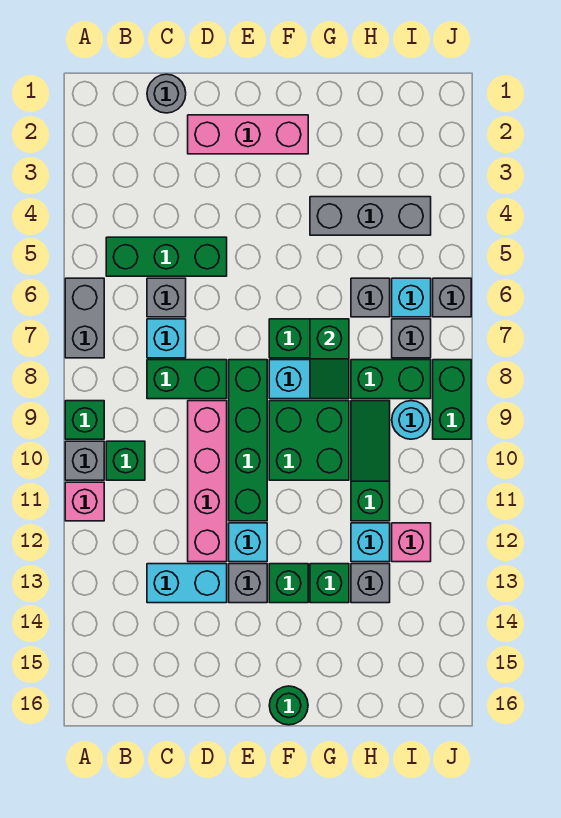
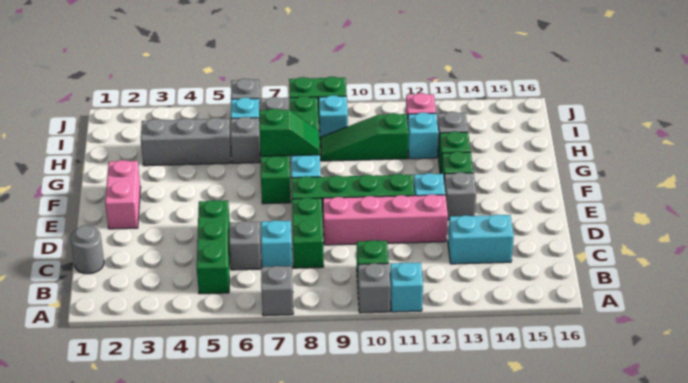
grey 1x2 brick [65,278,104,358] -> grey 1x1 brick [261,266,293,316]
green 1x1 brick [65,401,104,439] -> none
pink 1x1 brick [65,482,104,521] -> cyan 1x1 brick [390,262,423,312]
cyan 1x2 brick [147,564,227,603] -> cyan 1x2 brick turned to [448,214,514,264]
pink 1x3 brick [188,115,308,154] -> pink 1x2 brick [105,160,141,229]
green 2x2 brick [269,401,349,480] -> none
green 1x1 round brick [269,686,308,725] -> none
grey 1x3 brick [310,197,431,235] -> grey 1x3 brick turned to [141,118,231,166]
cyan 1x1 round brick [392,401,430,439] -> cyan 1x1 brick [319,95,348,137]

